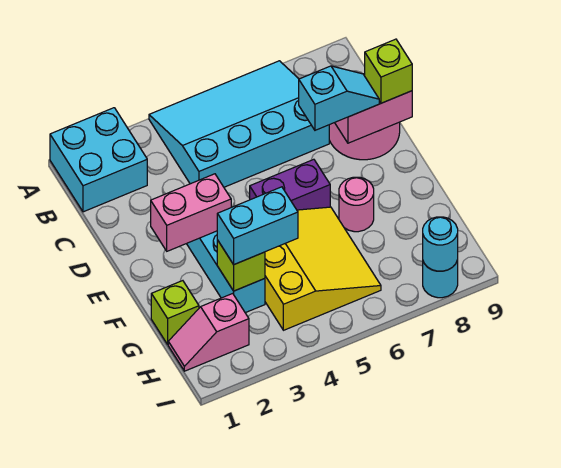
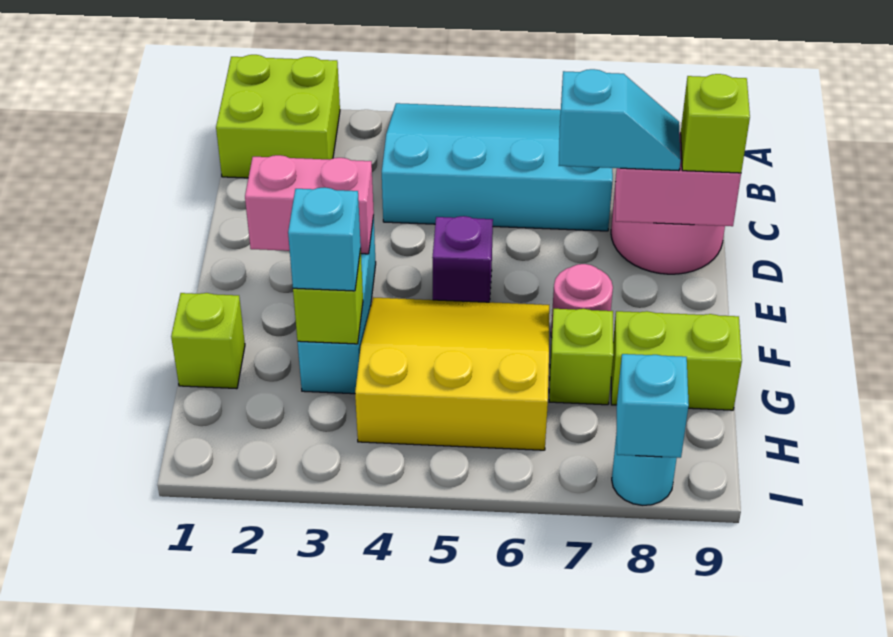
cyan 2x2 brick [50,108,147,212] -> lime 2x2 brick [216,55,340,178]
purple 1x2 brick [250,159,330,210] -> purple 1x1 brick [432,216,493,302]
yellow 3x3 slope [265,207,381,330] -> yellow 3x3 slope turned to [355,297,549,450]
cyan 1x2 brick [217,187,298,264] -> cyan 1x1 brick [288,187,361,291]
none -> lime 1x1 brick [549,309,613,405]
none -> lime 1x2 brick [611,311,742,410]
pink 1x2 slope [168,293,249,371] -> none
cyan 1x1 round brick [423,217,458,271] -> cyan 1x1 brick [617,354,689,458]

